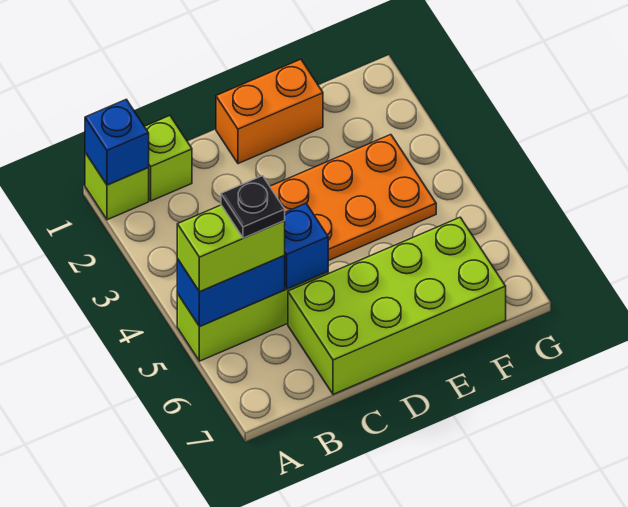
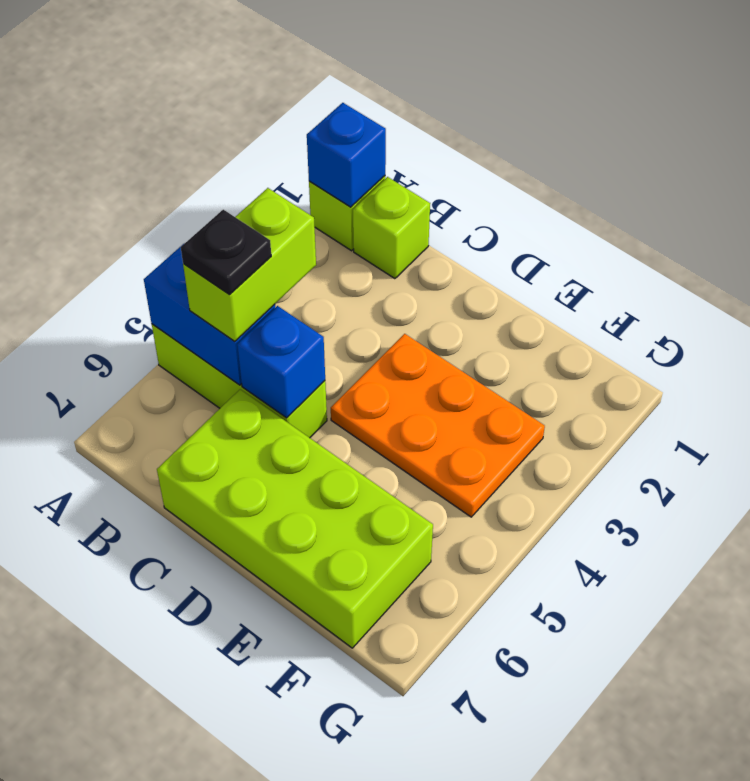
lime 1x2 brick [177,205,285,292] -> lime 1x2 brick turned to [183,188,316,342]
orange 1x2 brick [216,59,323,164] -> none

